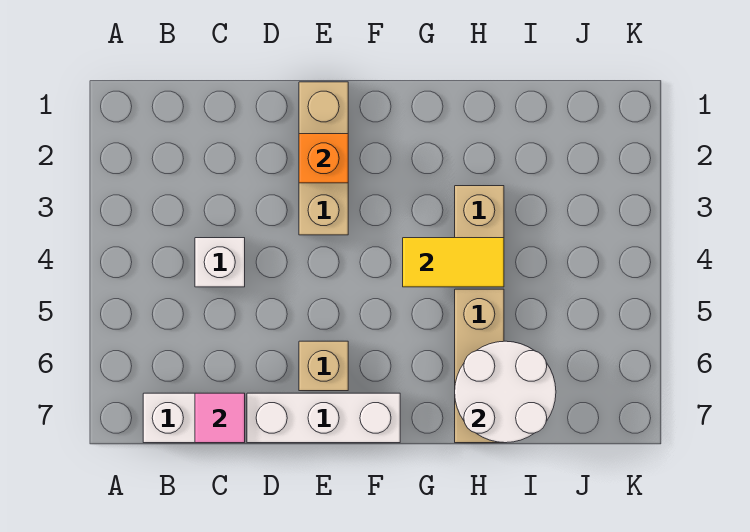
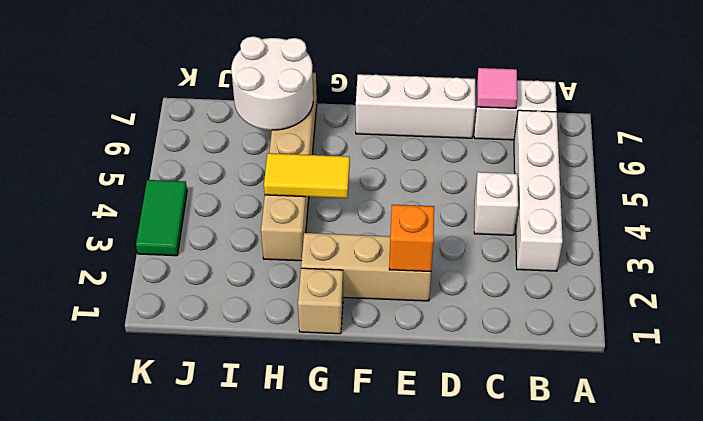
none -> white 1x4 brick [514,110,563,271]
tan 1x3 brick [299,82,348,235] -> tan 1x3 brick turned to [301,233,431,301]
tan 1x1 brick [299,341,348,391] -> tan 1x1 brick moved to [298,268,343,334]
none -> green 1x2 tile [136,180,187,256]

